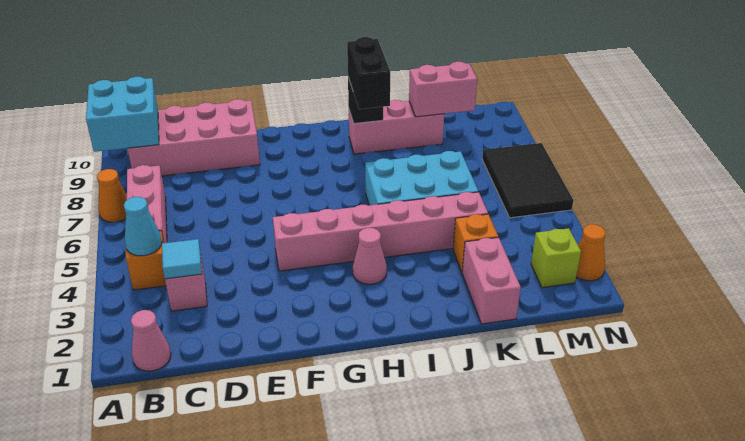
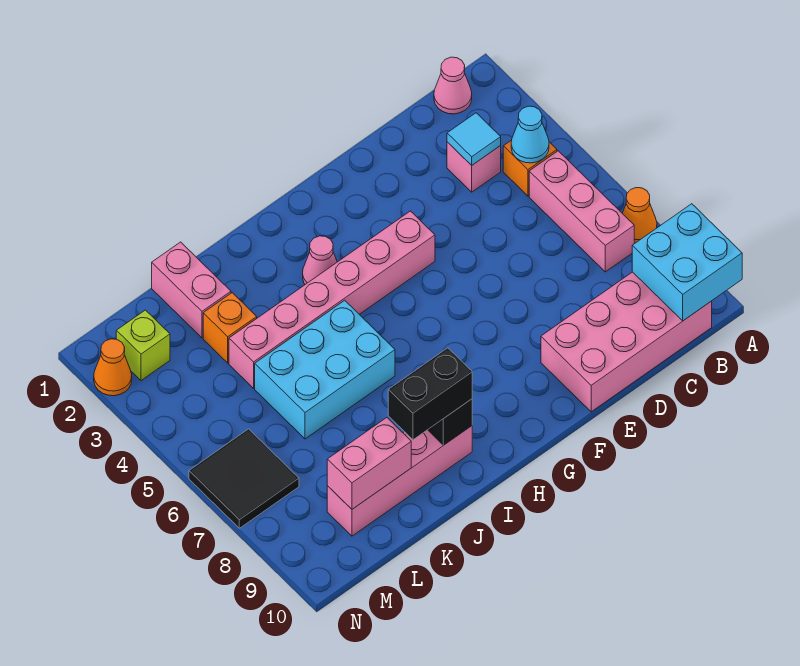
black 1x2 brick [347,37,390,109] -> black 1x2 brick turned to [388,348,472,440]
pink 1x3 brick [349,100,444,154] -> pink 1x4 brick [327,426,472,536]
black 2x3 tile [482,143,573,218] -> black 2x2 tile [189,429,299,528]

